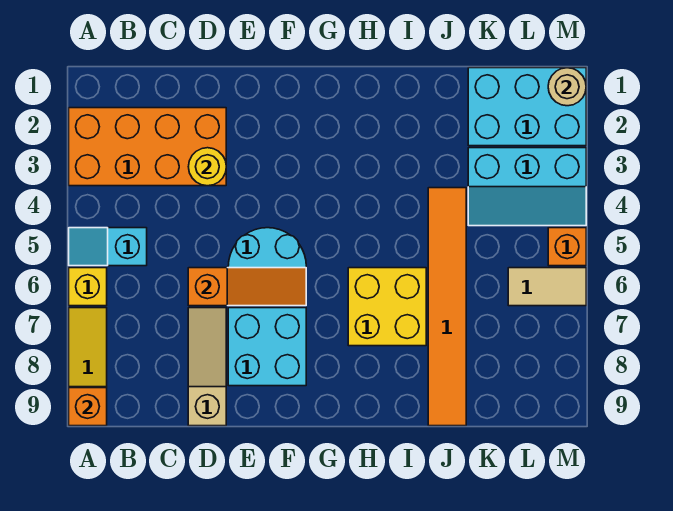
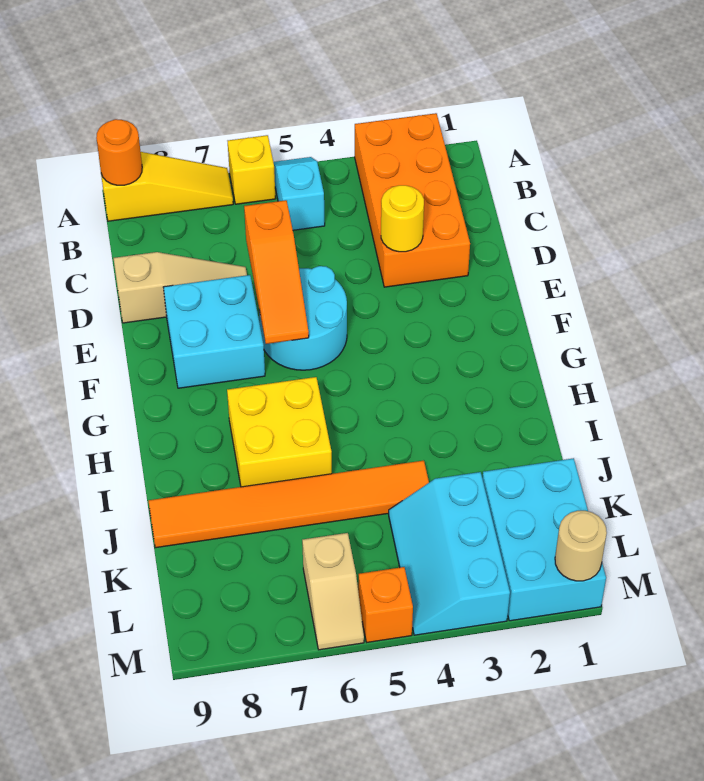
orange 1x1 brick [69,388,107,426] -> orange 1x1 round brick [96,119,142,185]
tan 1x2 tile [508,268,586,306] -> tan 1x2 slope [302,533,364,650]

